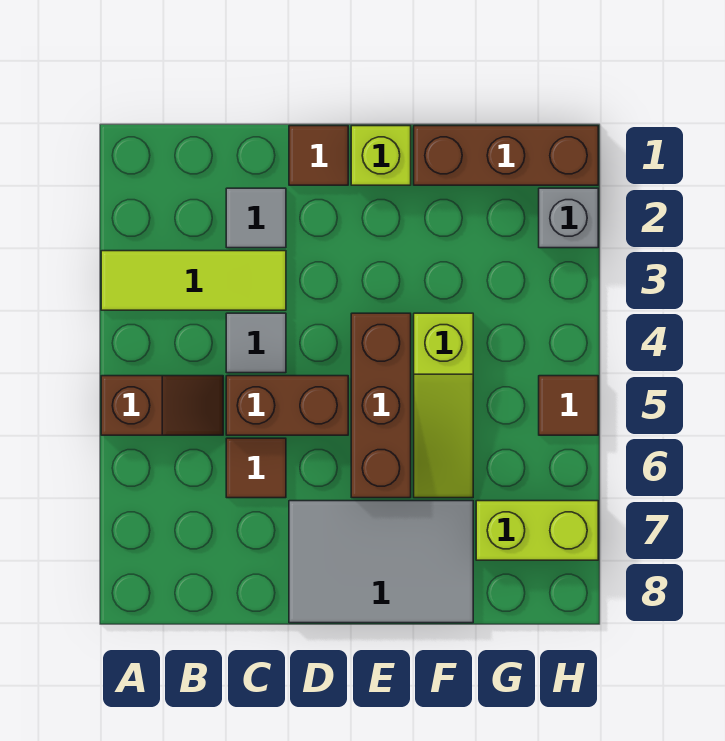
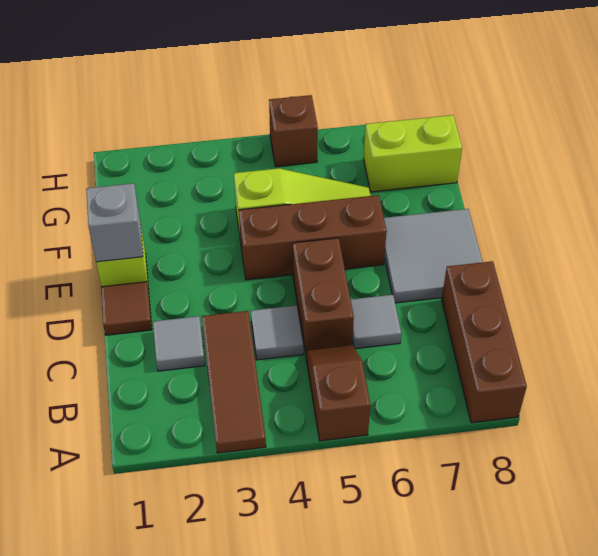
lime 1x3 tile [101,251,286,310] -> brown 1x3 tile [202,311,266,453]
brown 1x1 tile [226,438,286,498] -> grey 1x1 tile [351,295,401,349]
grey 2x3 tile [289,501,473,623] -> grey 2x2 tile [384,209,482,303]
brown 1x3 brick [414,126,598,185] -> brown 1x3 brick moved to [442,261,527,423]
lime 1x2 brick [476,501,598,560] -> lime 1x2 brick turned to [364,115,462,192]
grey 1x1 brick [539,188,598,248] -> grey 1x1 brick moved to [86,183,143,262]
brown 1x1 tile [539,376,598,435] -> brown 1x1 brick [269,95,318,167]

